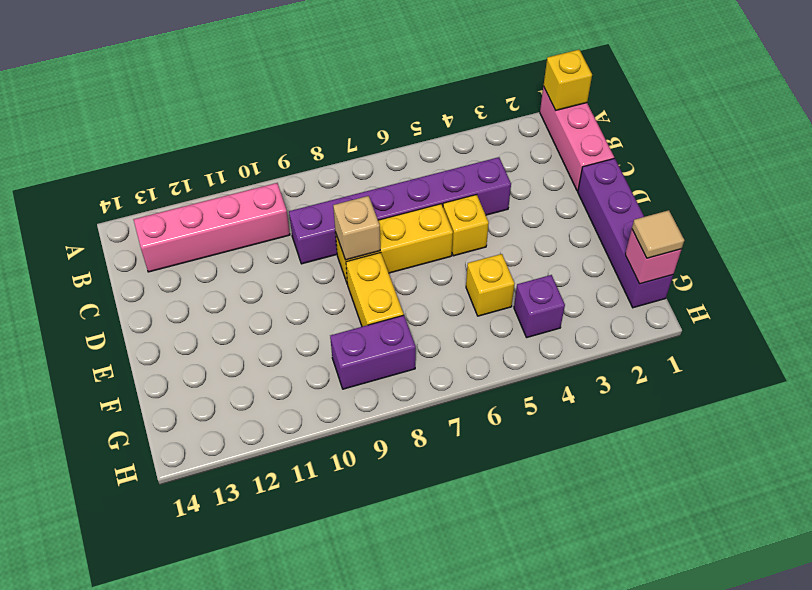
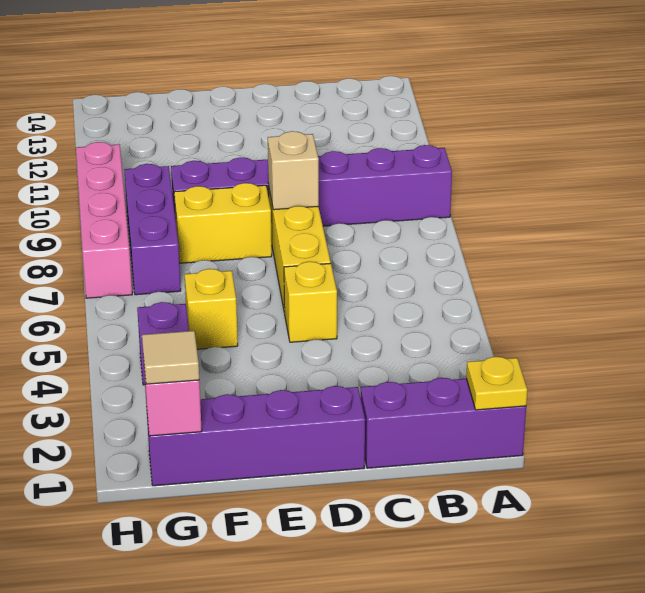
pink 1x3 brick [540,86,614,191] -> purple 1x3 brick [360,378,526,468]
yellow 1x1 brick [544,50,592,110] -> yellow 1x1 plate [466,357,527,410]
pink 1x4 brick [133,183,290,272] -> pink 1x4 brick moved to [76,142,132,298]
purple 1x6 brick [289,157,511,264] -> purple 1x6 brick turned to [171,145,452,226]
purple 1x2 brick [330,315,416,389] -> purple 1x3 brick [124,164,181,295]

